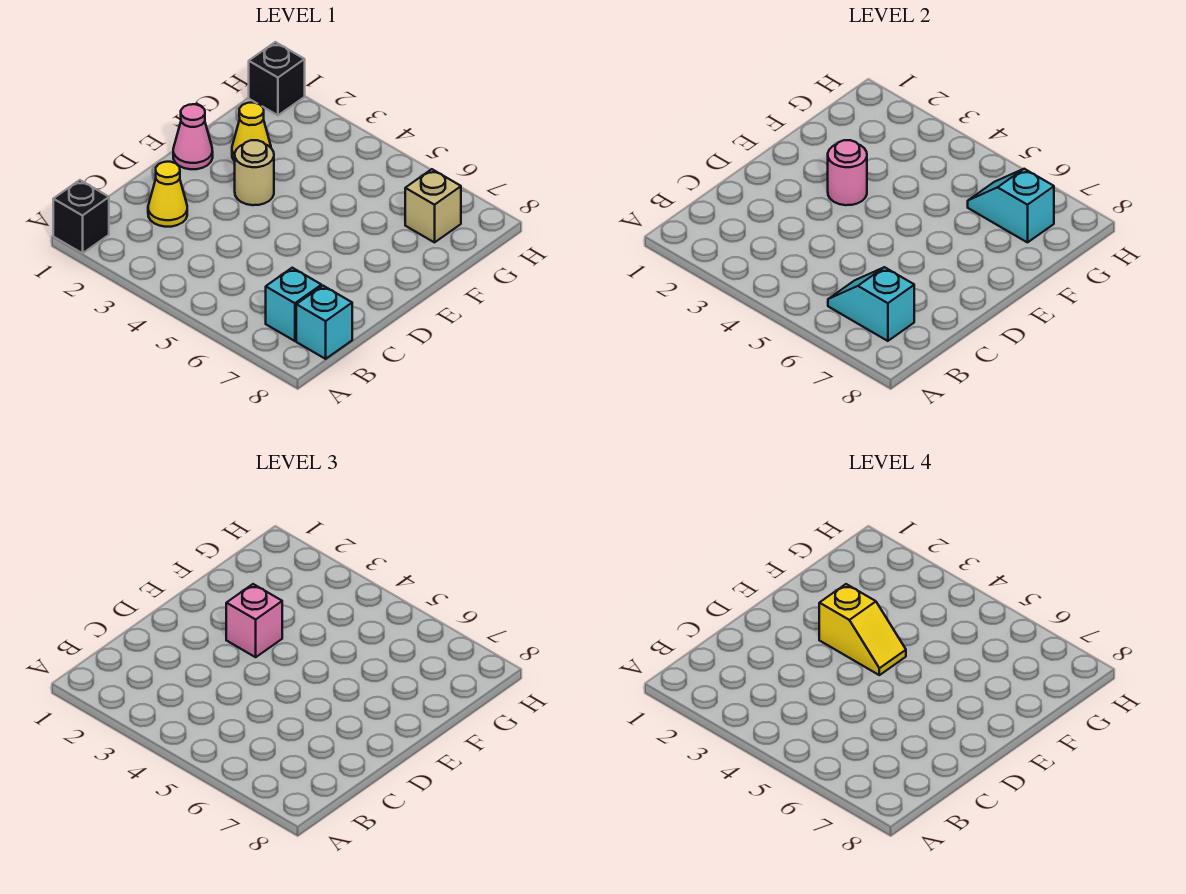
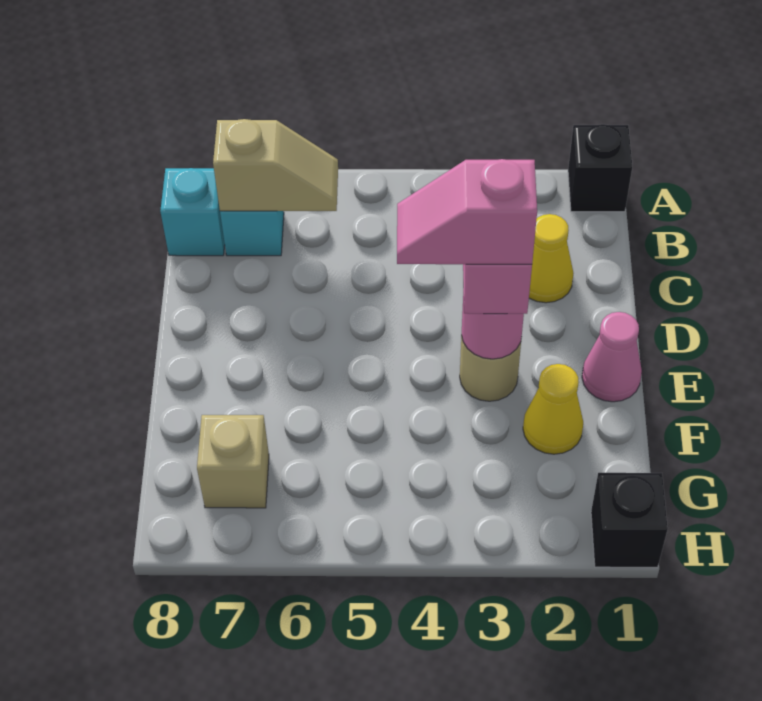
cyan 1x2 slope [828,267,914,341] -> tan 1x2 slope [213,119,338,211]
yellow 1x2 slope [819,584,906,675] -> pink 1x2 slope [397,159,537,264]
cyan 1x2 slope [968,169,1054,242] -> none

